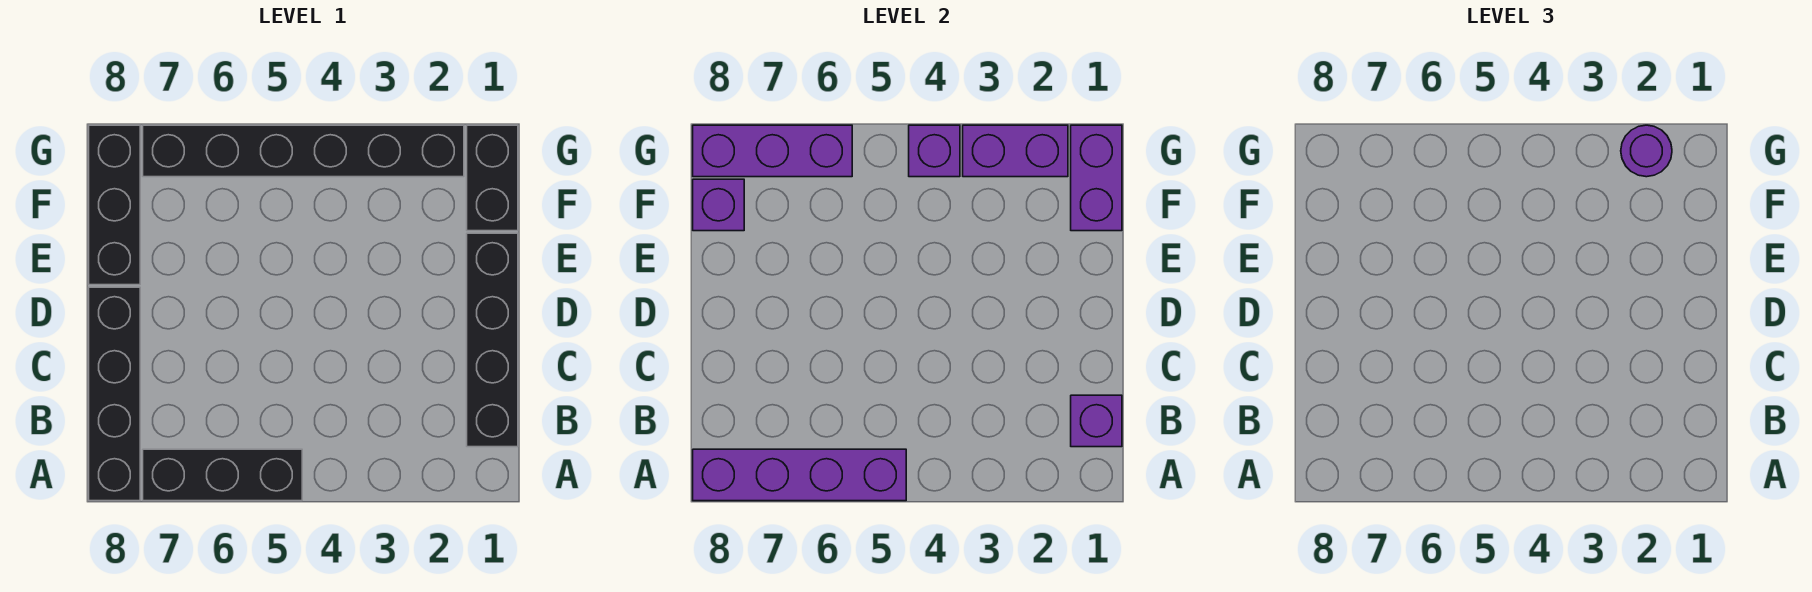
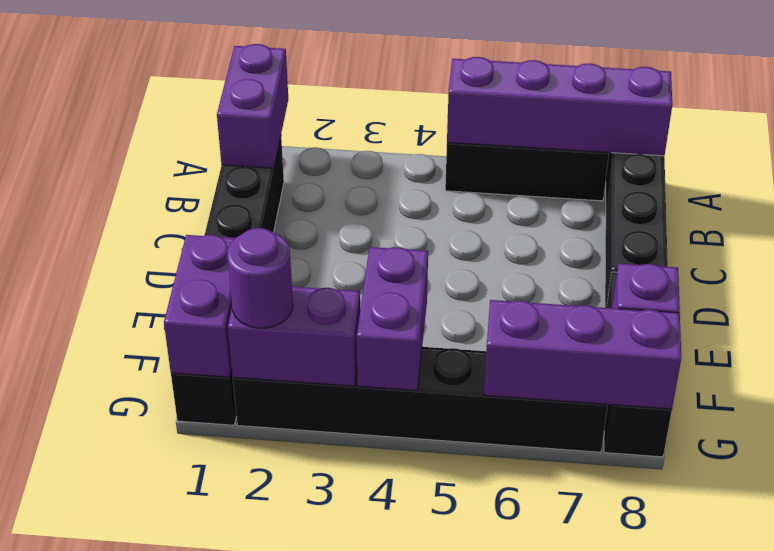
purple 1x1 brick [1071,395,1122,447] -> purple 1x2 brick [217,44,288,168]
purple 1x1 brick [909,125,960,177] -> purple 1x2 brick [357,247,428,391]

